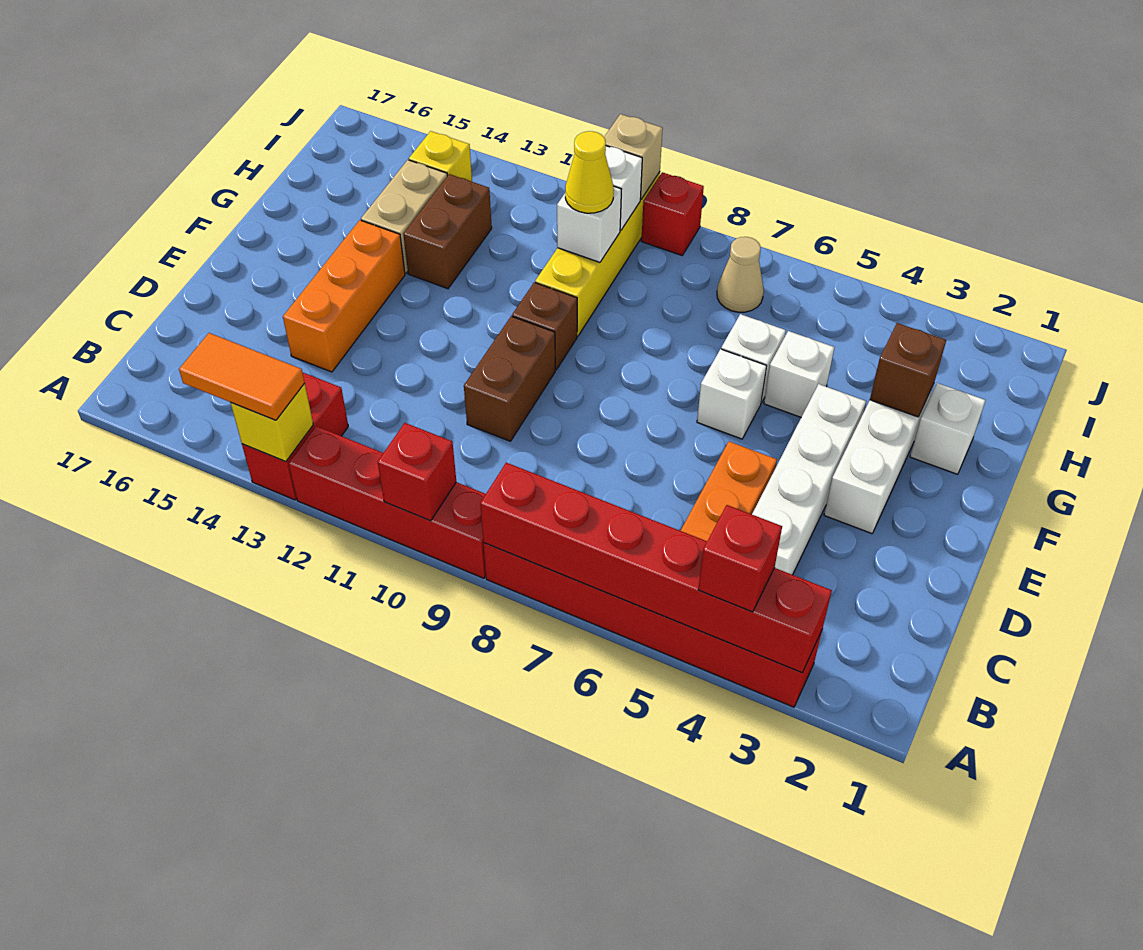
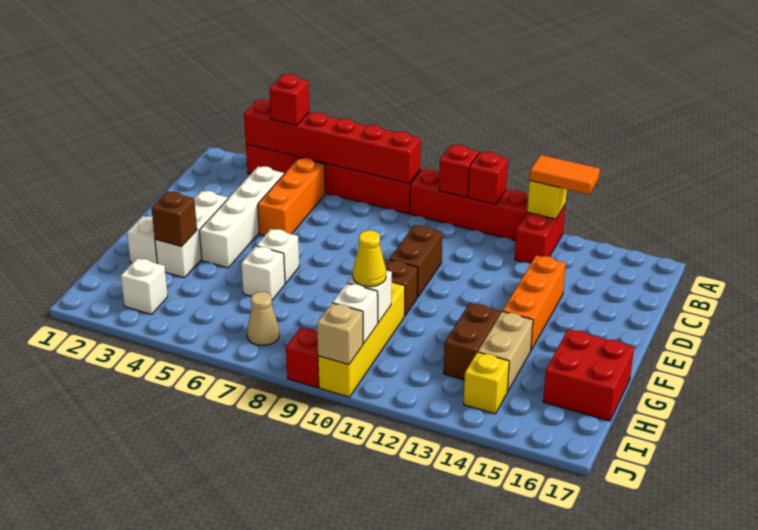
none -> red 1x1 brick [468,152,508,205]
white 1x1 brick [764,331,834,417] -> white 1x1 brick moved to [121,258,168,314]
none -> red 2x2 brick [543,329,634,421]

